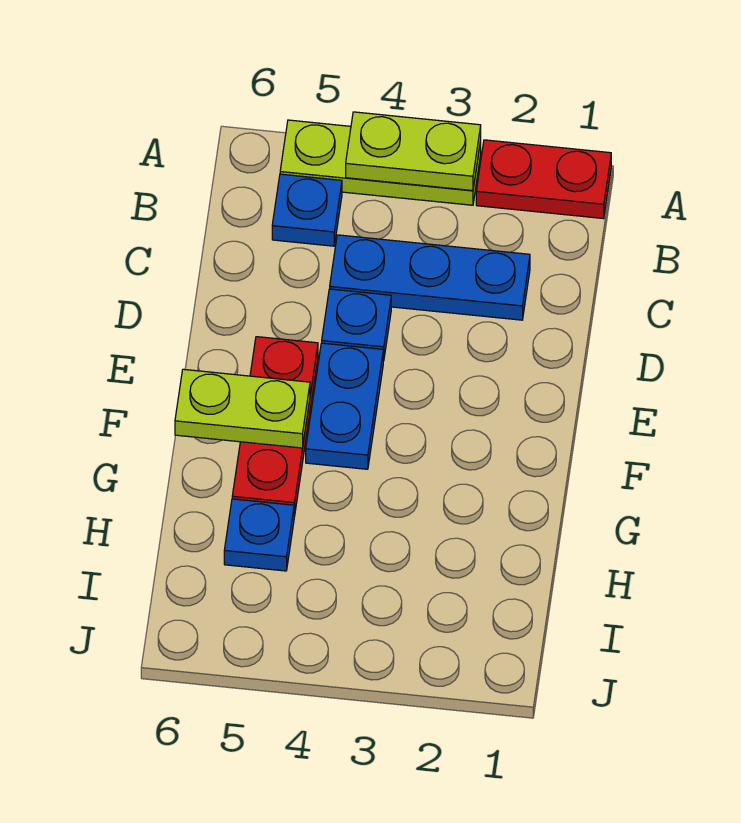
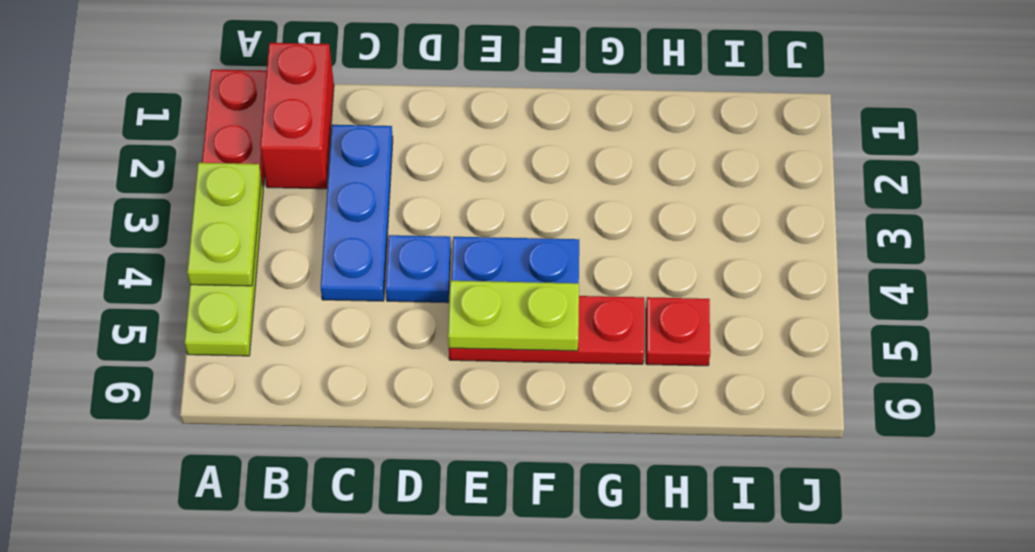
none -> red 1x2 brick [260,43,334,189]
blue 1x1 plate [272,174,342,246] -> none
lime 1x2 plate [175,369,310,448] -> lime 1x2 plate turned to [448,281,579,351]
blue 1x1 plate [224,499,294,571] -> red 1x1 plate [646,297,710,366]

